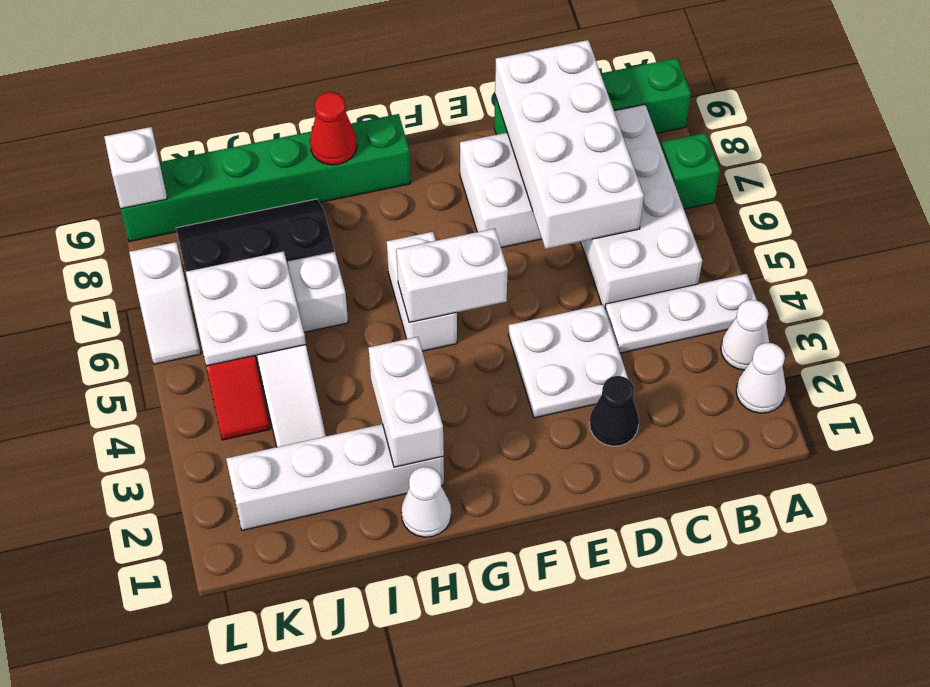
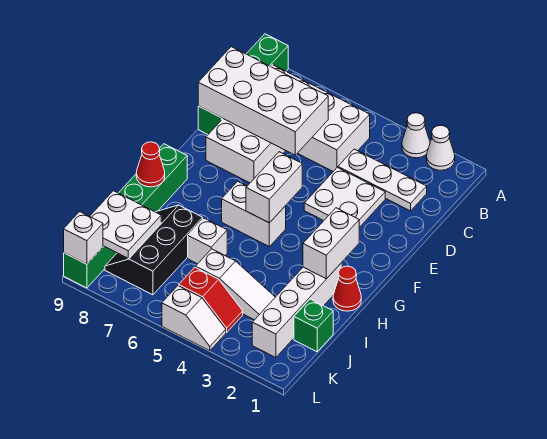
white 1x3 plate [605,274,757,353] -> white 1x3 plate turned to [338,149,427,211]
green 1x1 brick [661,133,720,209] -> green 1x1 brick moved to [294,299,333,352]
black 1x1 cone [589,376,639,446] -> none
white 1x1 cone [401,467,451,537] -> red 1x1 cone [333,266,361,311]
white 1x2 brick [369,337,444,467] -> white 1x2 brick turned to [303,208,359,279]
white 2x2 plate [186,251,306,366] -> white 2x2 plate moved to [90,191,161,258]
white 1x2 slope [129,242,201,364] -> white 1x2 slope moved to [162,286,226,351]

